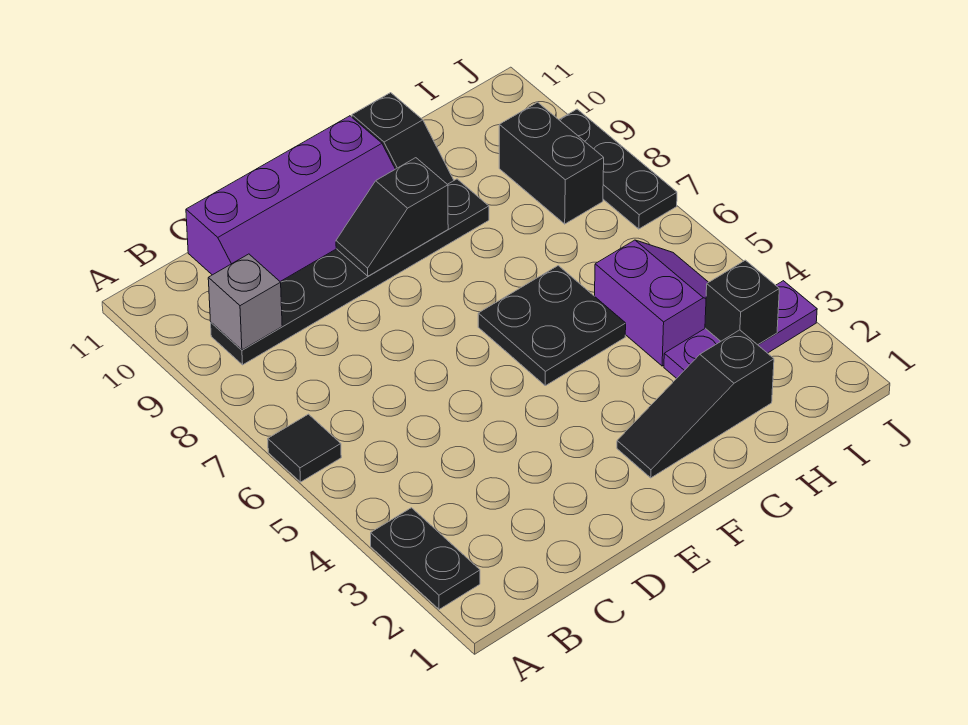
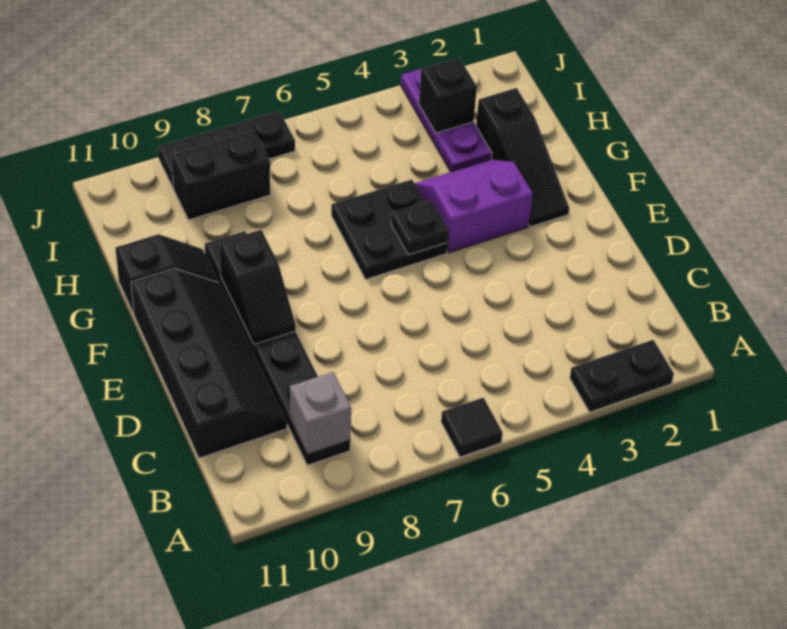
purple 2x4 slope [186,116,395,281] -> black 2x4 slope [131,268,287,458]
none -> black 1x1 plate [391,200,449,255]
purple 2x2 slope [595,240,708,366] -> purple 2x2 slope moved to [415,159,533,253]

